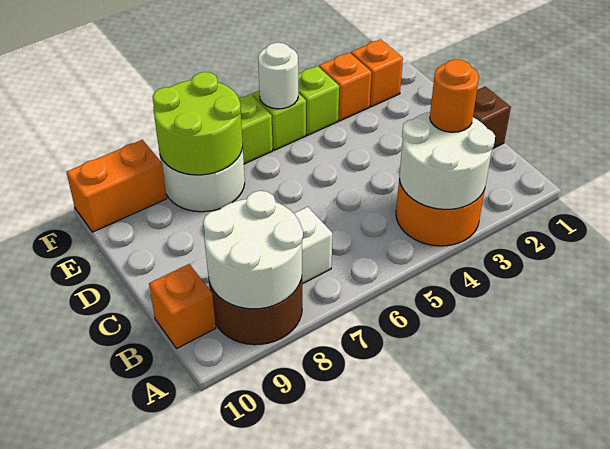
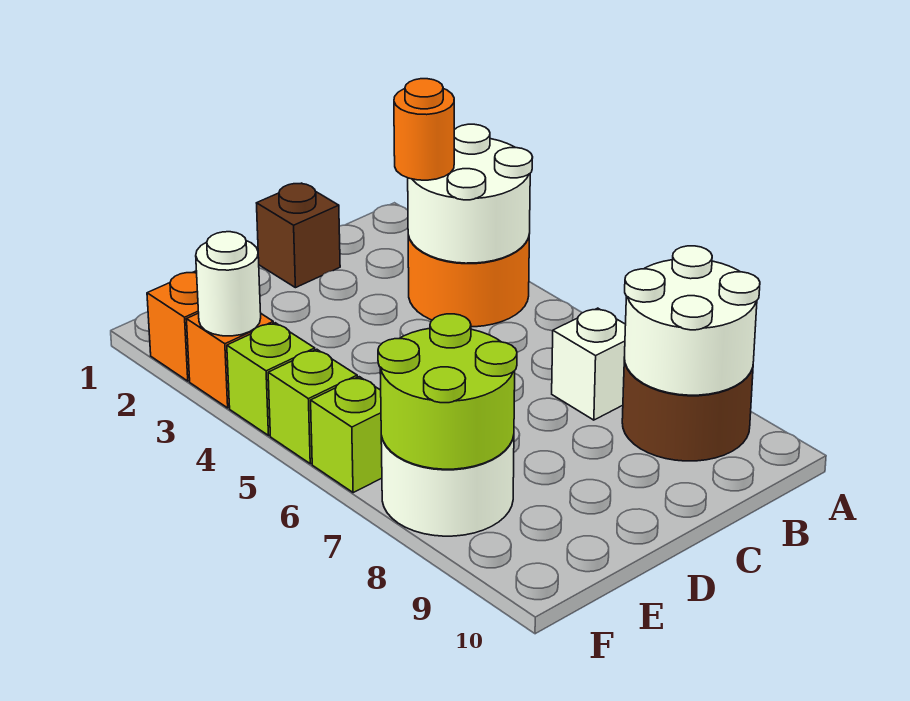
orange 1x1 brick [149,264,216,348] -> none
white 1x1 round brick [258,43,298,109] -> white 1x1 round brick moved to [196,232,261,336]
orange 1x2 brick [67,140,167,232] -> none

